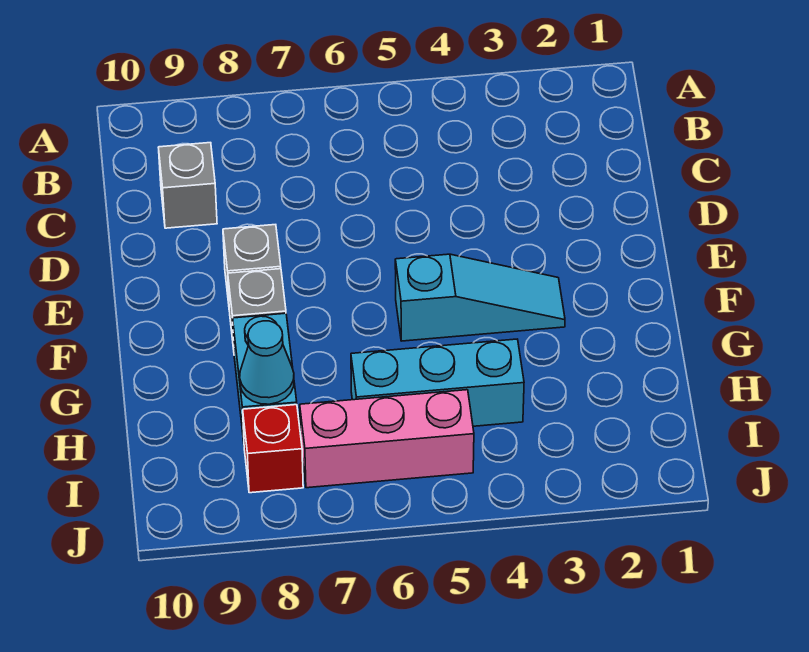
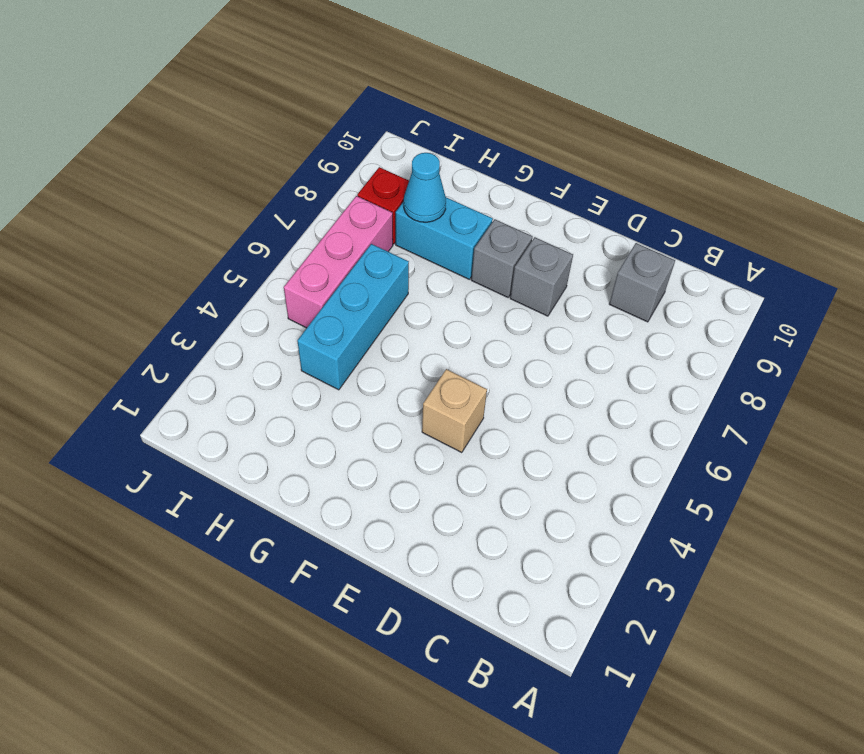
none -> tan 1x1 brick [422,369,487,453]
cyan 1x3 slope [395,254,565,341] -> none

